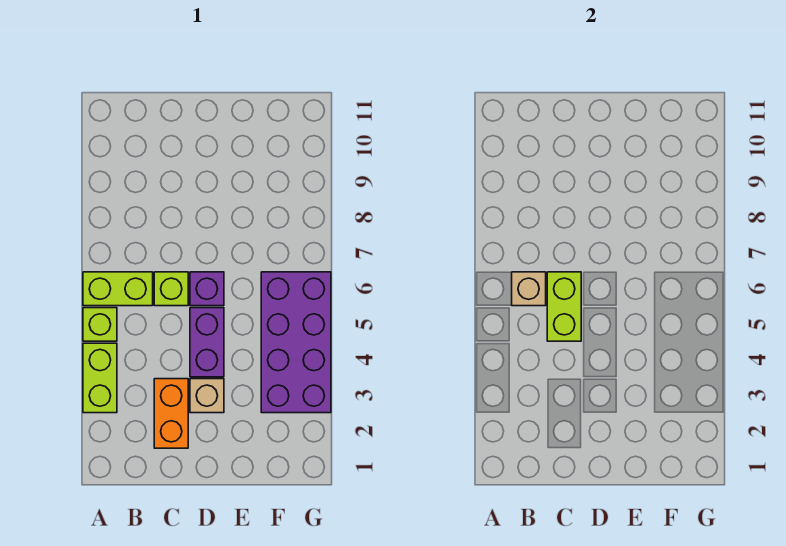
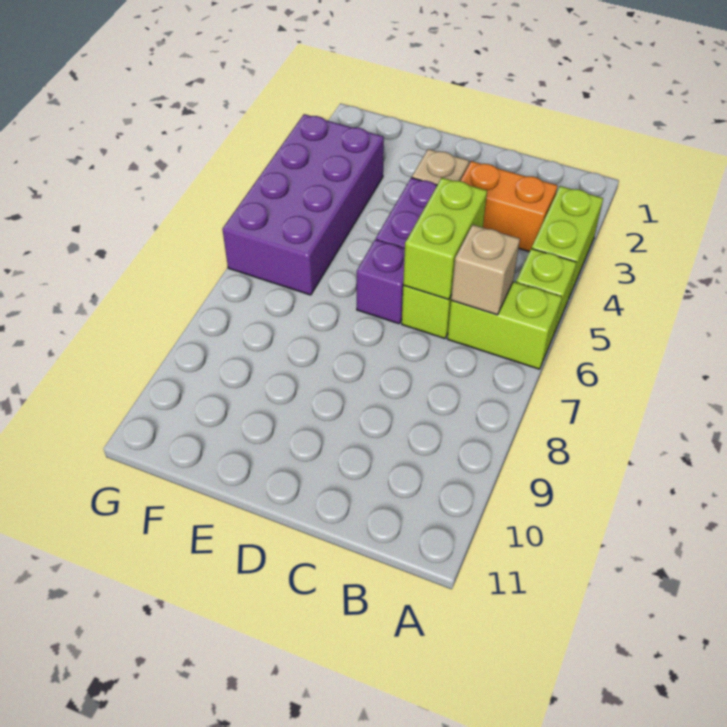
orange 1x2 brick [154,379,188,448] -> orange 1x2 brick turned to [460,161,558,252]

